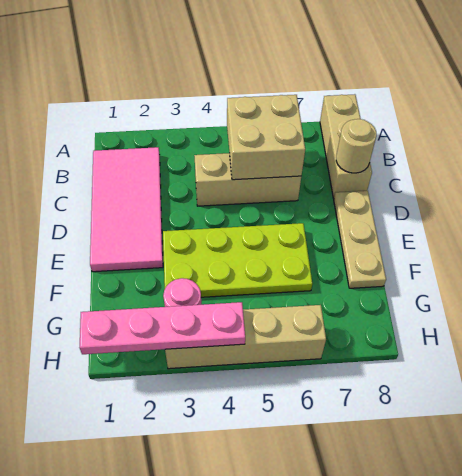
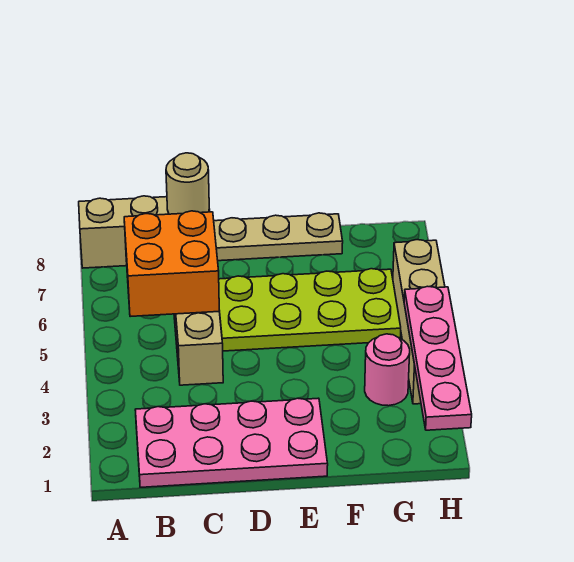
pink 2x4 tile [90,147,163,272] -> pink 2x4 plate [135,398,328,487]
tan 2x2 brick [227,95,305,180] -> orange 2x2 brick [124,211,219,317]
lime 2x4 plate [163,223,312,297] -> lime 2x4 plate turned to [219,269,401,351]

